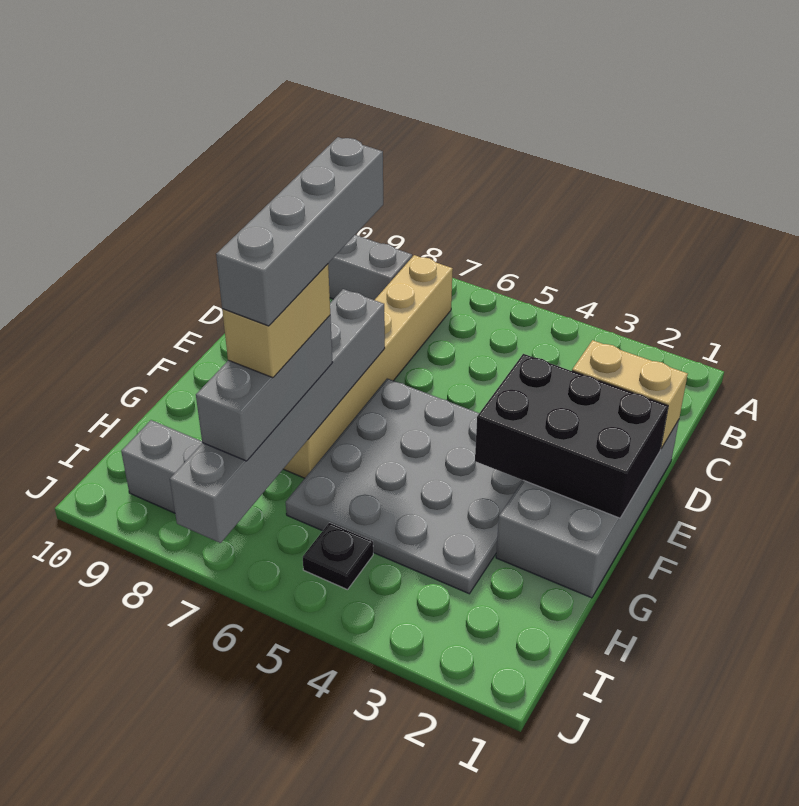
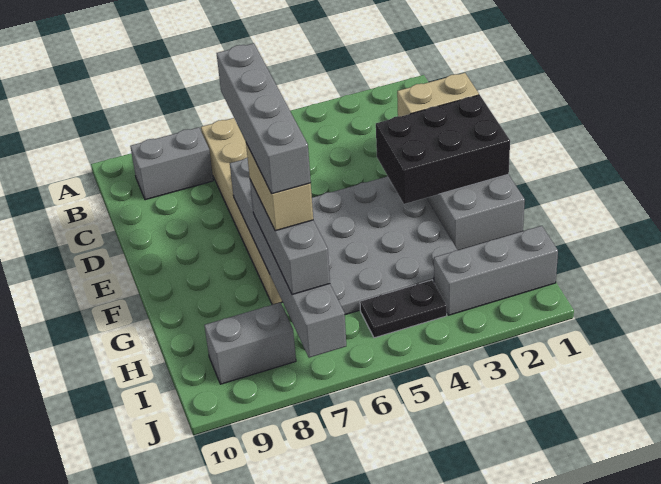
none -> grey 1x3 brick [434,226,558,315]
black 1x1 plate [303,523,373,590] -> black 1x2 plate [360,280,447,338]

